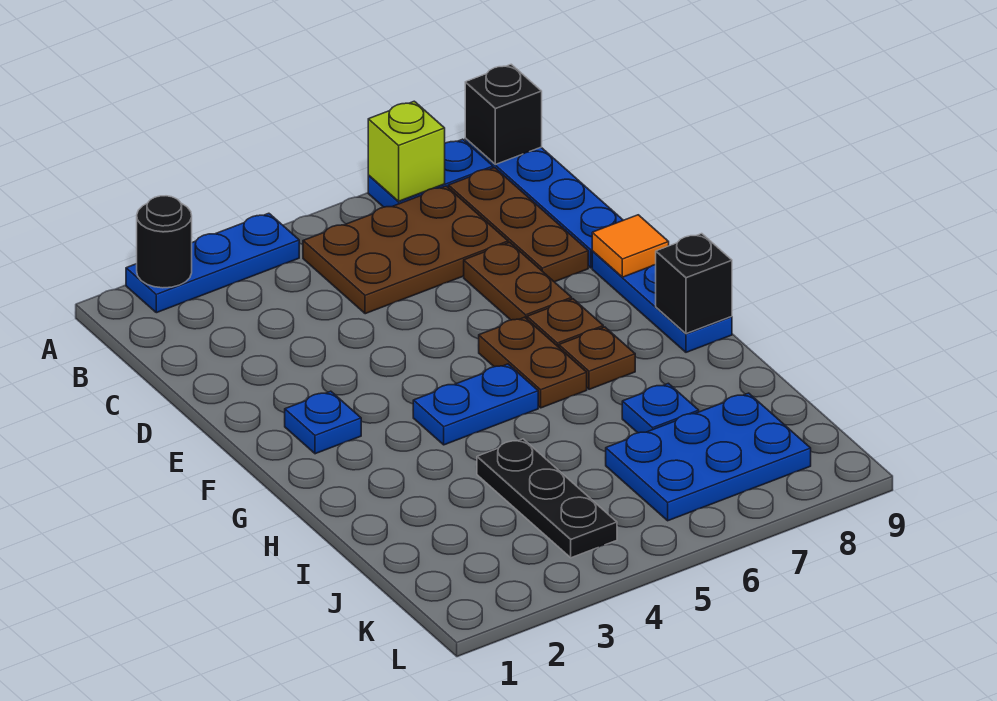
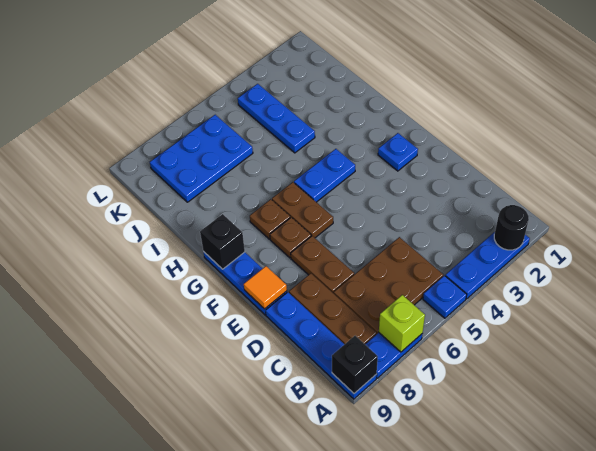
black 1x3 plate [477,439,617,558] -> blue 1x3 plate [238,84,315,153]
blue 1x1 plate [622,383,699,433] -> blue 1x1 plate moved to [423,276,467,318]

